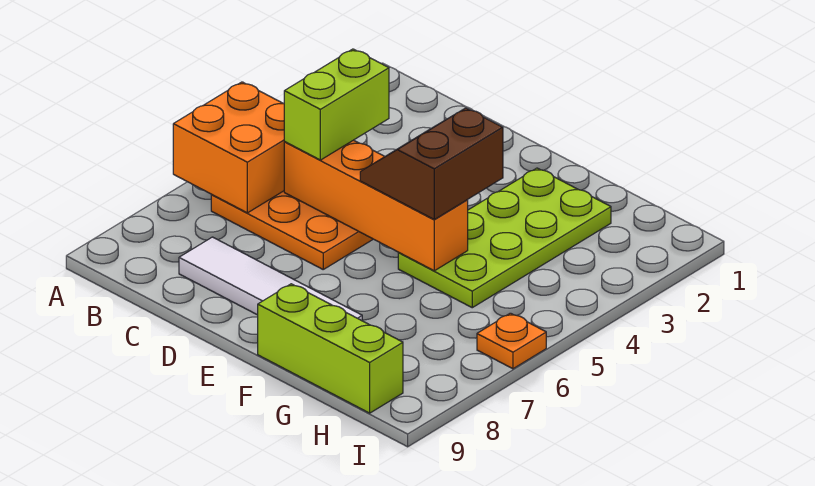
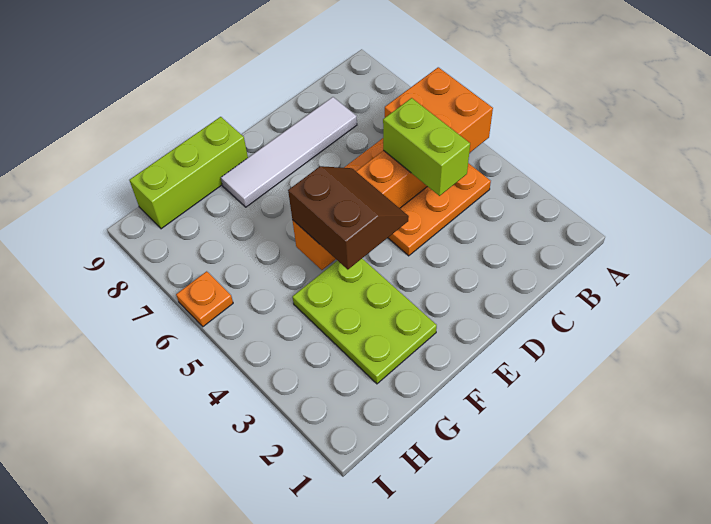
lime 2x4 plate [398,168,611,308] -> lime 2x3 plate [292,259,437,384]

